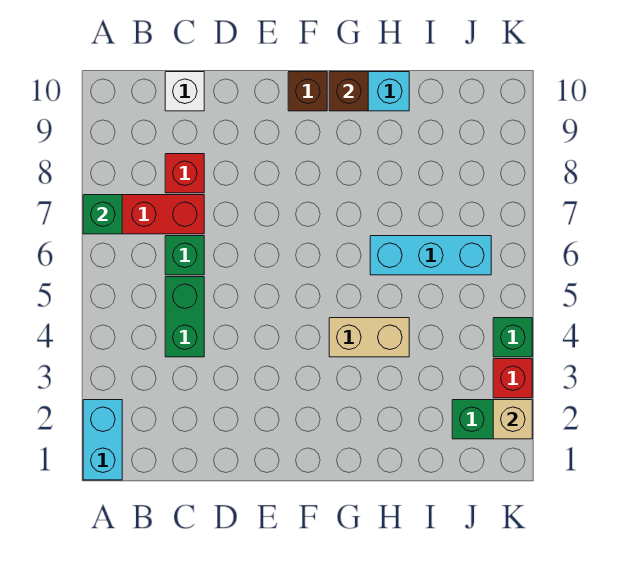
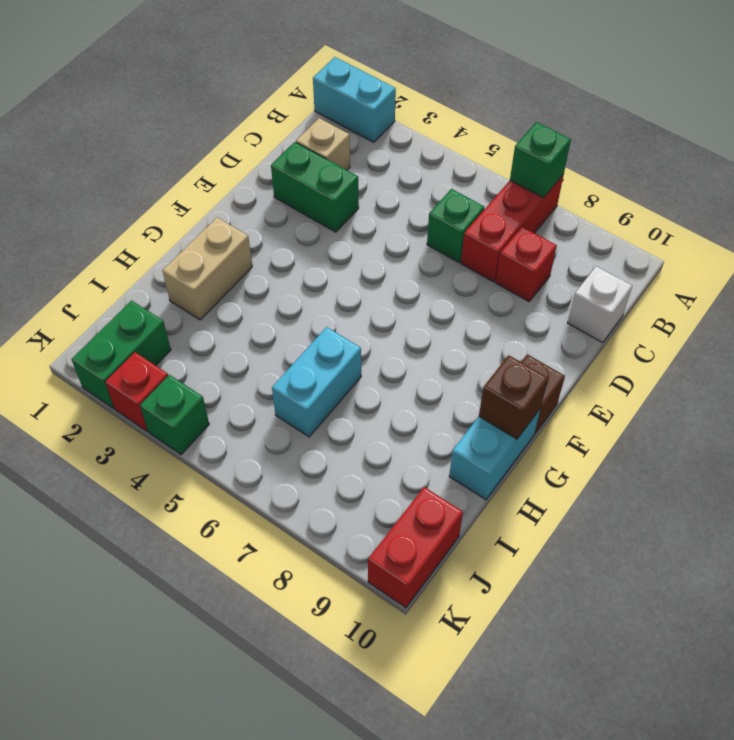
green 1x2 brick [165,277,204,357] -> green 1x2 brick moved to [271,142,359,232]
tan 1x2 brick [329,318,409,357] -> tan 1x2 brick moved to [163,218,252,320]
cyan 1x3 brick [370,236,491,275] -> cyan 1x2 brick [272,327,361,437]
none -> red 1x2 brick [368,487,463,608]
tan 1x1 brick [493,400,532,439] -> tan 1x1 brick moved to [296,118,350,170]

